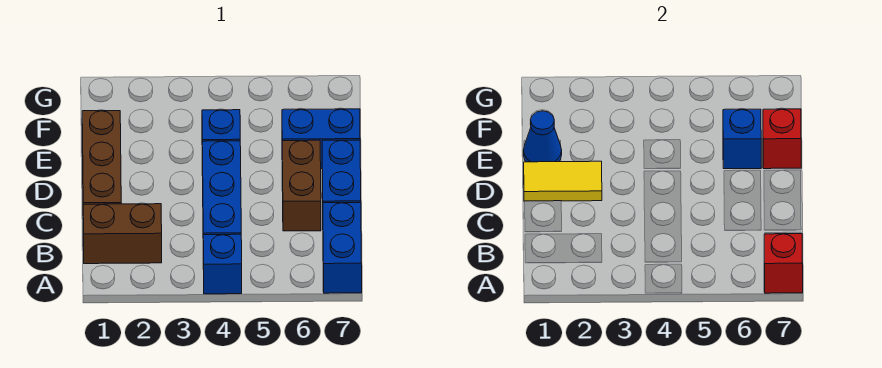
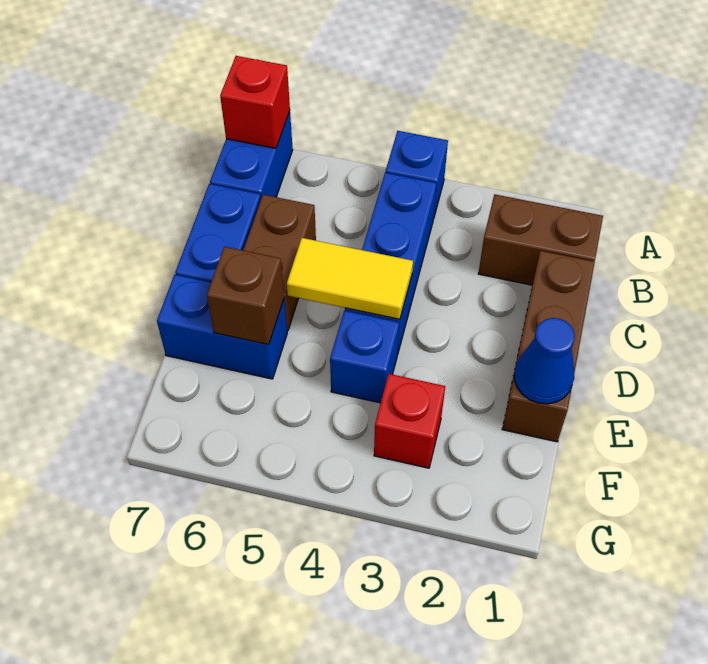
yellow 1x2 tile [524,161,602,201] -> yellow 1x2 tile moved to [287,238,413,319]
blue 1x1 brick [723,109,761,169] -> brown 1x1 brick [207,247,284,345]
red 1x1 brick [763,109,801,169] -> red 1x1 brick moved to [374,374,445,468]

